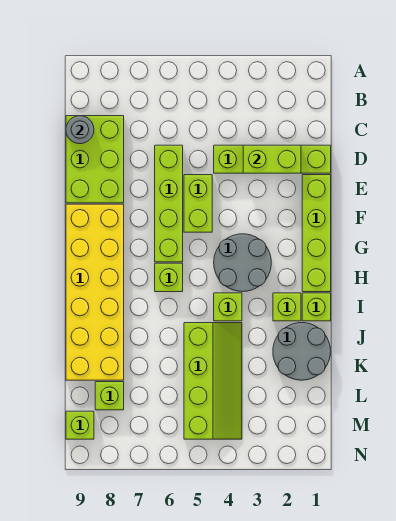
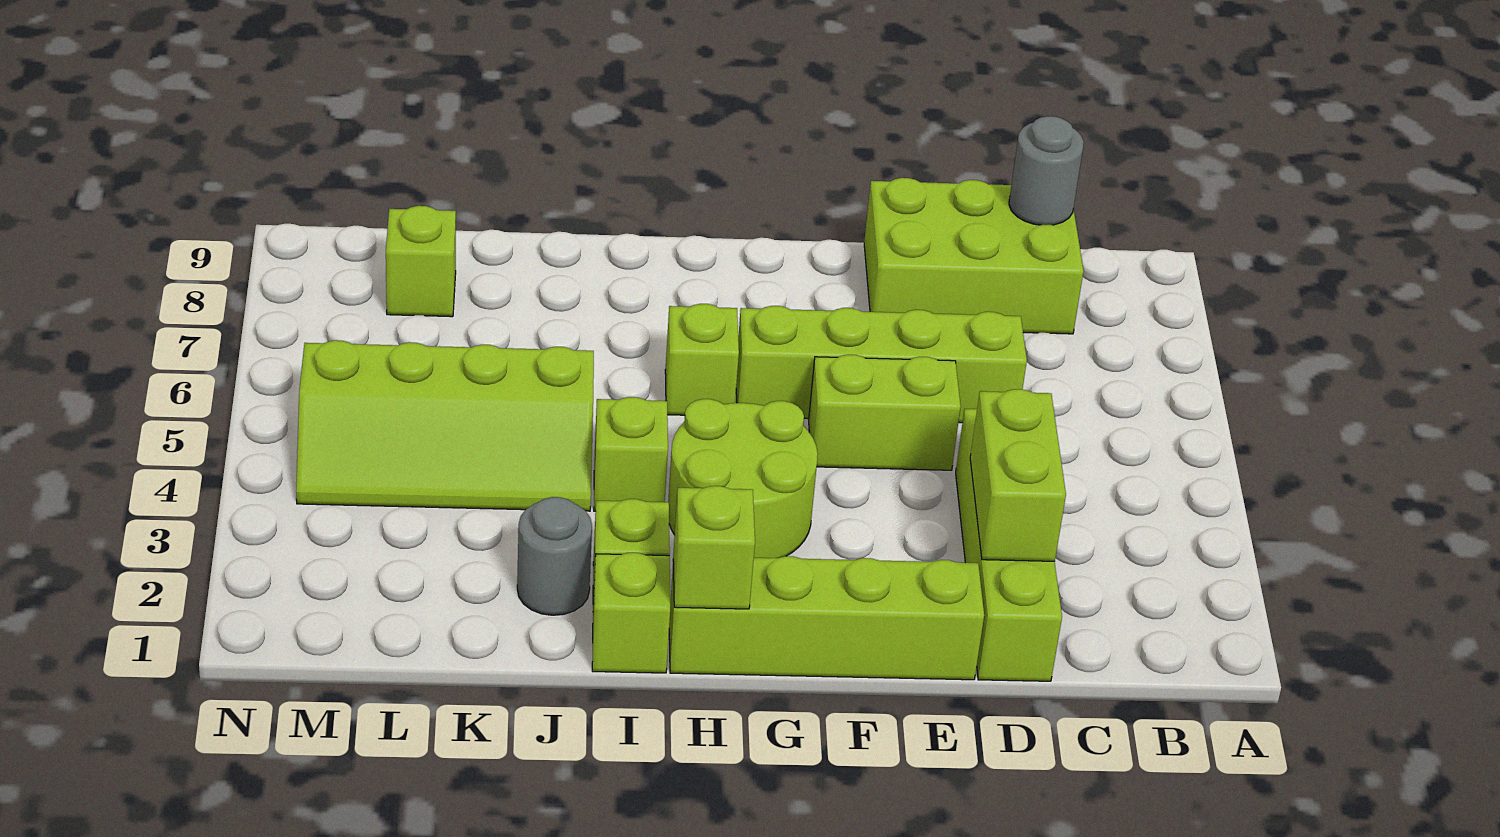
yellow 2x6 brick [66,204,124,380] -> none
grey 2x2 round brick [214,234,271,292] -> lime 2x2 round brick [668,399,818,558]
grey 2x2 round brick [273,323,331,380] -> grey 1x1 round brick [517,497,592,615]
lime 1x1 brick [66,411,94,439] -> lime 1x1 brick moved to [673,486,755,609]

